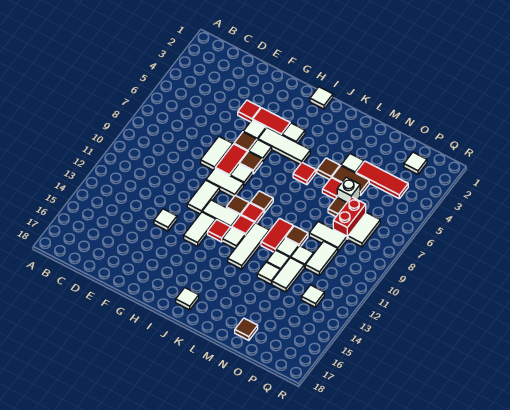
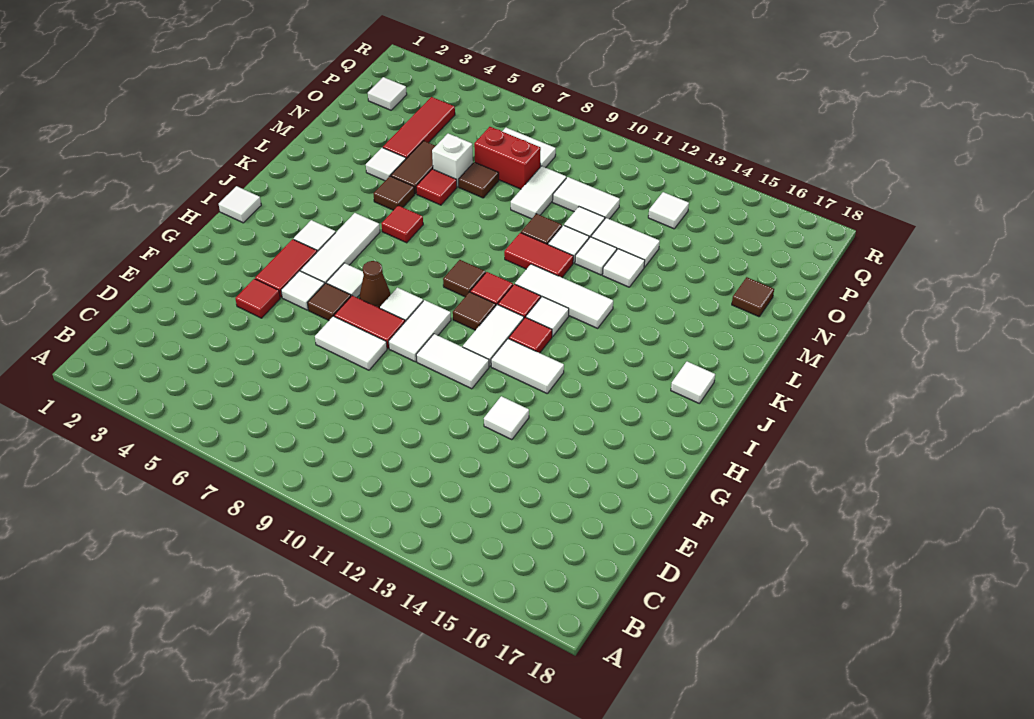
brown 1x1 tile [239,152,262,174] -> brown 1x1 cone [360,261,390,308]

